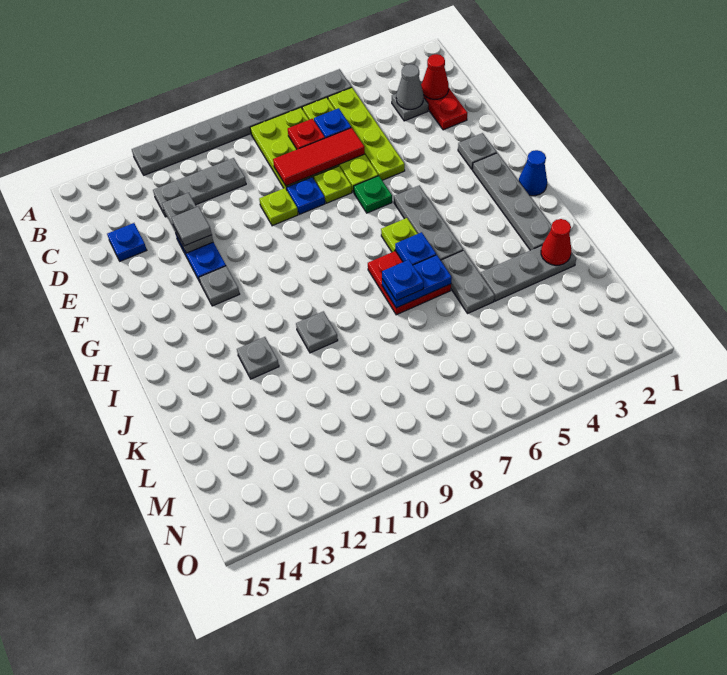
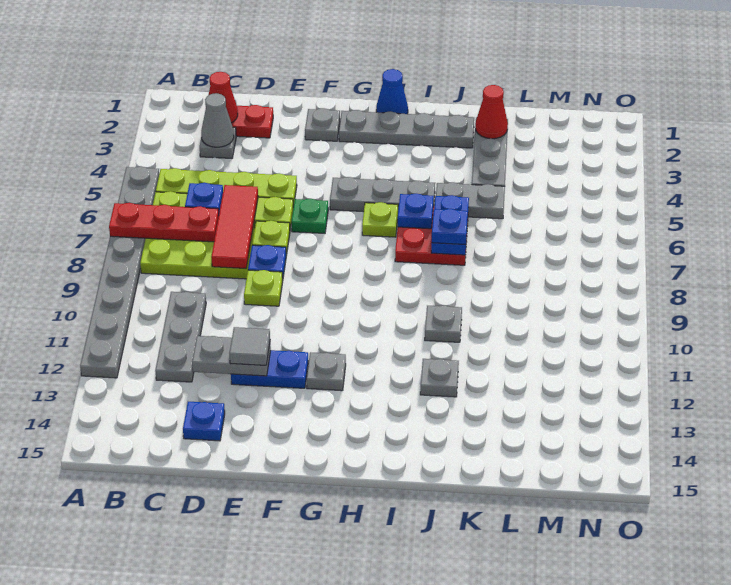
red 1x1 plate [288,119,325,149] -> red 1x3 plate [109,203,219,242]

